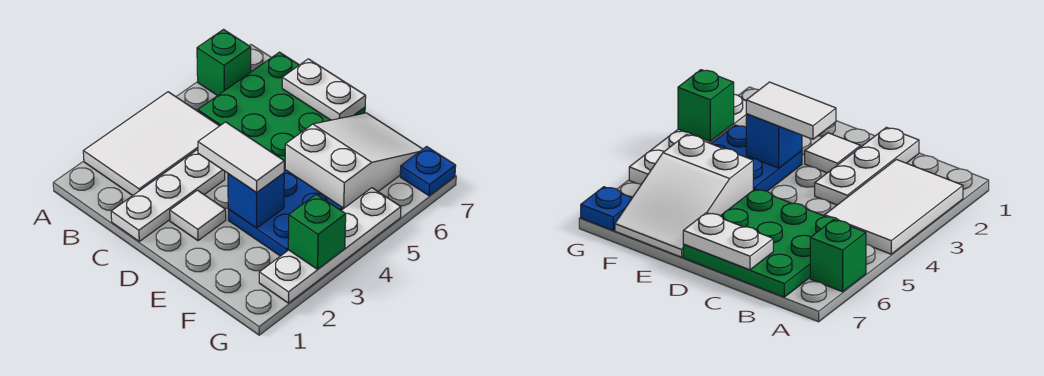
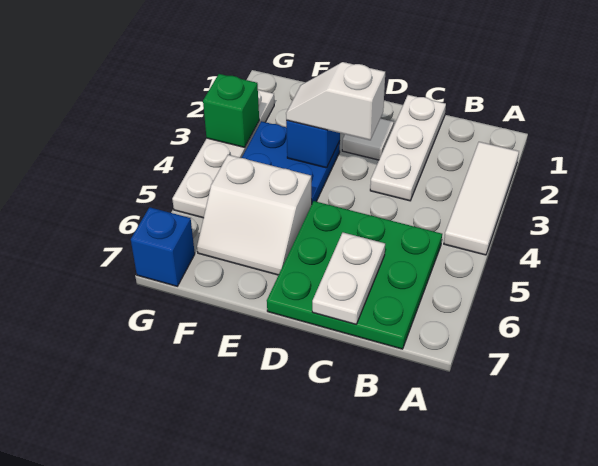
white 2x3 tile [83,92,219,196] -> white 1x3 tile [444,142,519,255]
green 1x1 brick [197,30,251,96] -> none
white 1x2 plate [282,59,366,120] -> white 1x2 plate turned to [312,233,385,324]
white 1x2 tile [198,122,284,193] -> white 1x2 slope [286,62,385,140]
white 2x3 slope [285,113,422,209] -> white 2x2 slope [197,155,312,275]
blue 1x1 plate [400,147,456,196] -> blue 1x1 brick [131,207,195,286]

